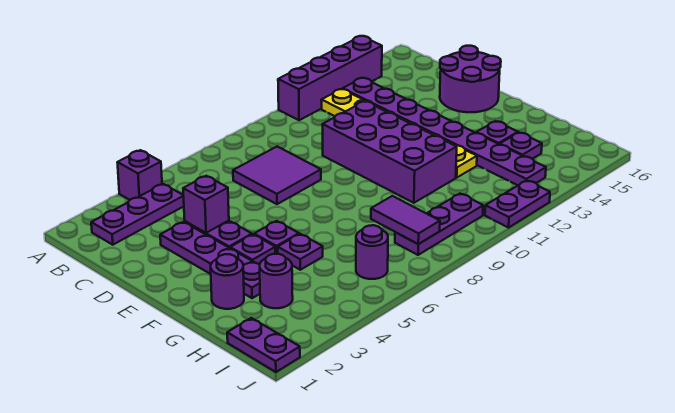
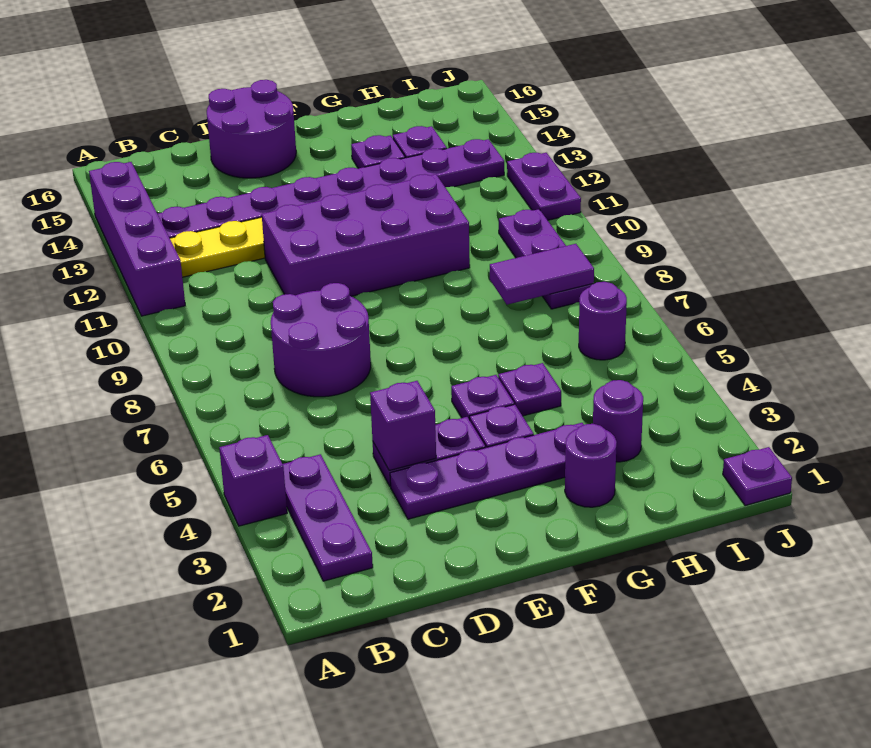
purple 2x2 tile [233,147,321,204] -> purple 2x2 round brick [271,283,371,397]
purple 1x2 plate [227,318,300,372] -> purple 1x1 plate [723,447,792,505]

